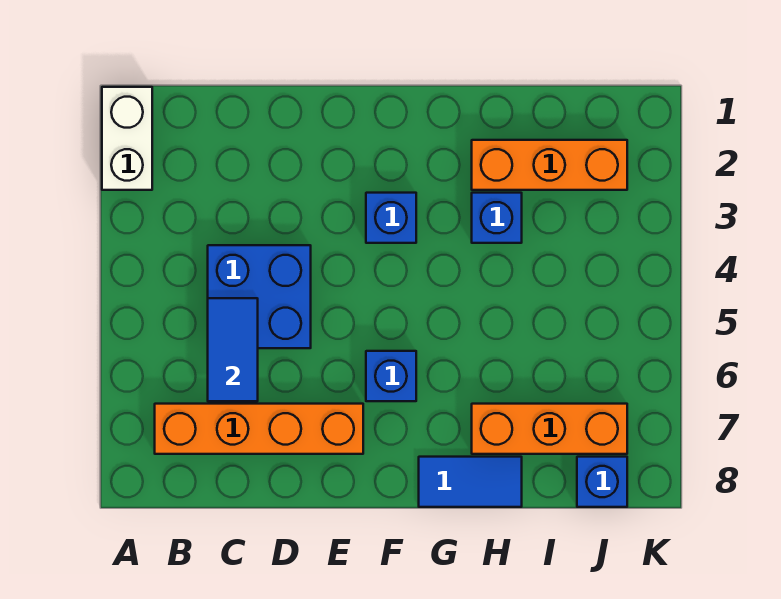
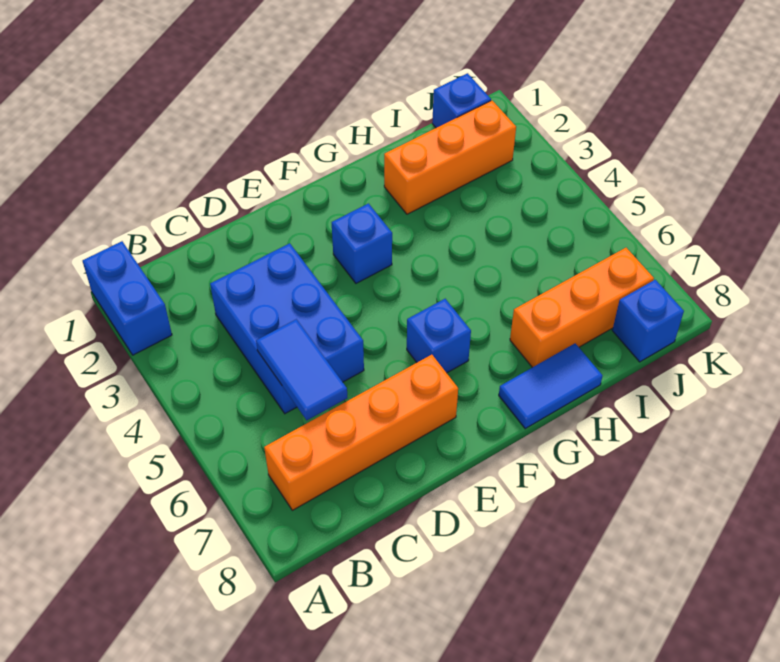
white 1x2 brick [102,87,152,190] -> blue 1x2 brick [83,241,172,355]
blue 2x2 brick [208,245,311,348] -> blue 2x3 brick [210,243,364,414]
blue 1x1 brick [472,193,522,243] -> blue 1x1 brick moved to [432,73,491,128]

